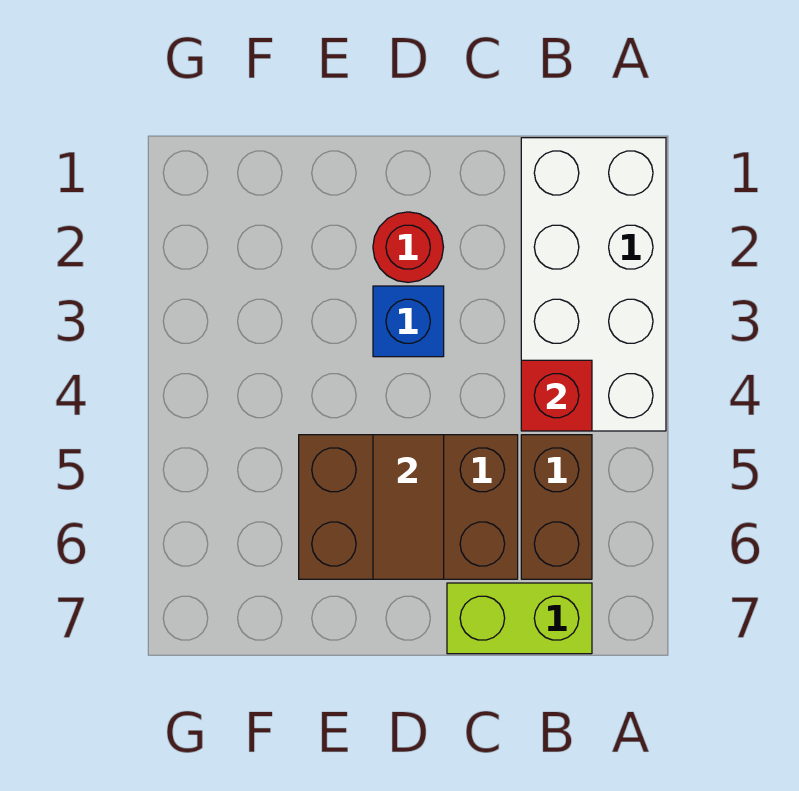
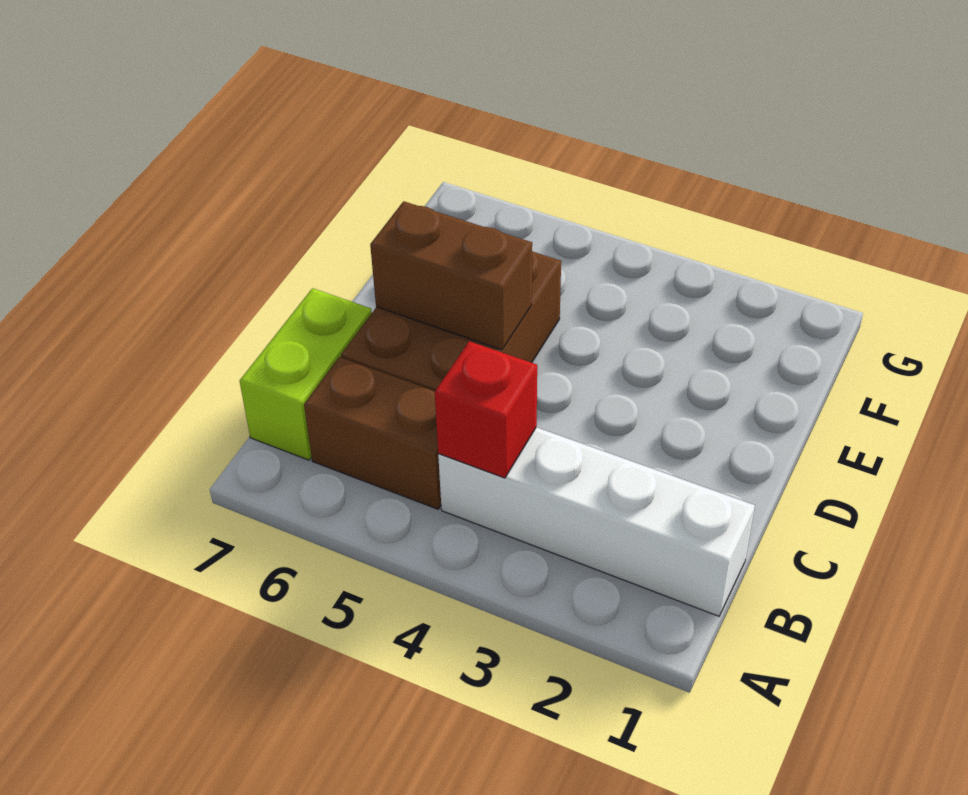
white 2x4 brick [521,138,666,431] -> white 1x4 brick [438,427,755,616]
red 1x1 round brick [373,212,443,282] -> none
blue 1x1 brick [373,286,444,357] -> none
brown 1x2 tile [373,435,444,579] -> brown 1x2 brick [370,201,532,350]

